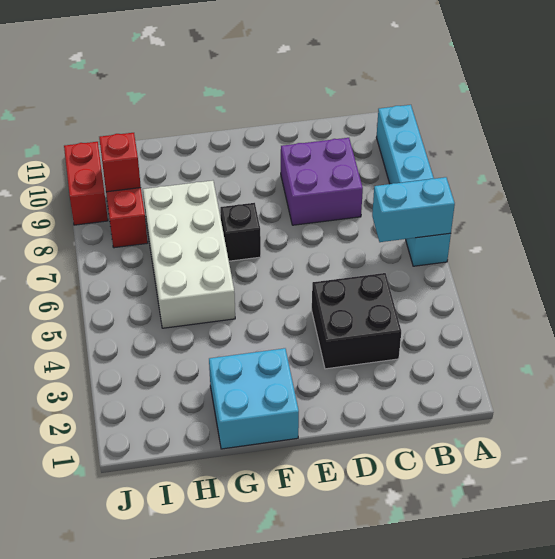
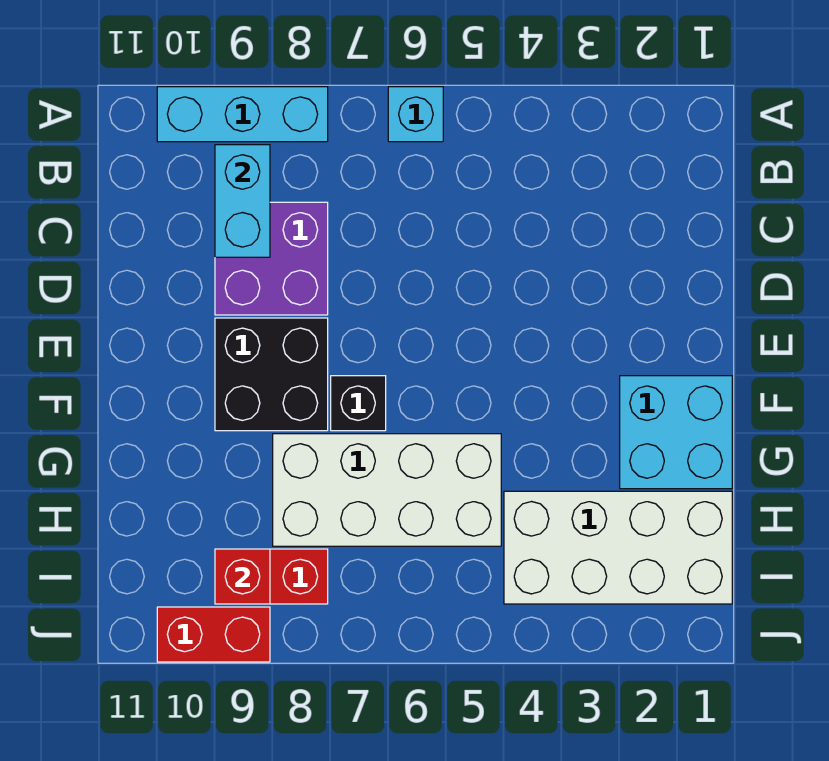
cyan 1x2 brick [372,177,455,242] -> cyan 1x2 brick moved to [215,145,270,257]
black 2x2 brick [312,273,401,369] -> black 2x2 brick moved to [215,318,328,431]
none -> white 2x4 brick [504,491,732,604]

